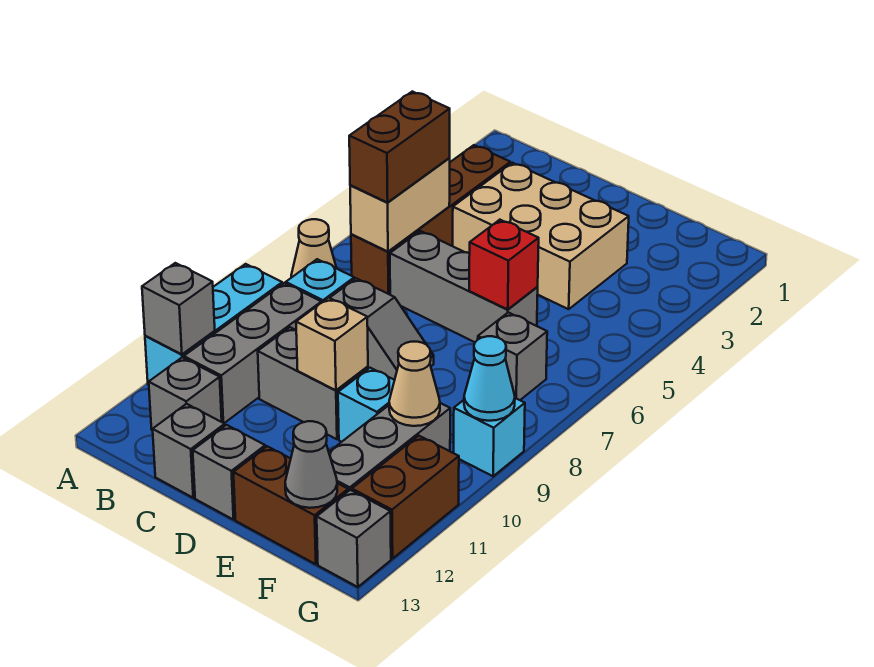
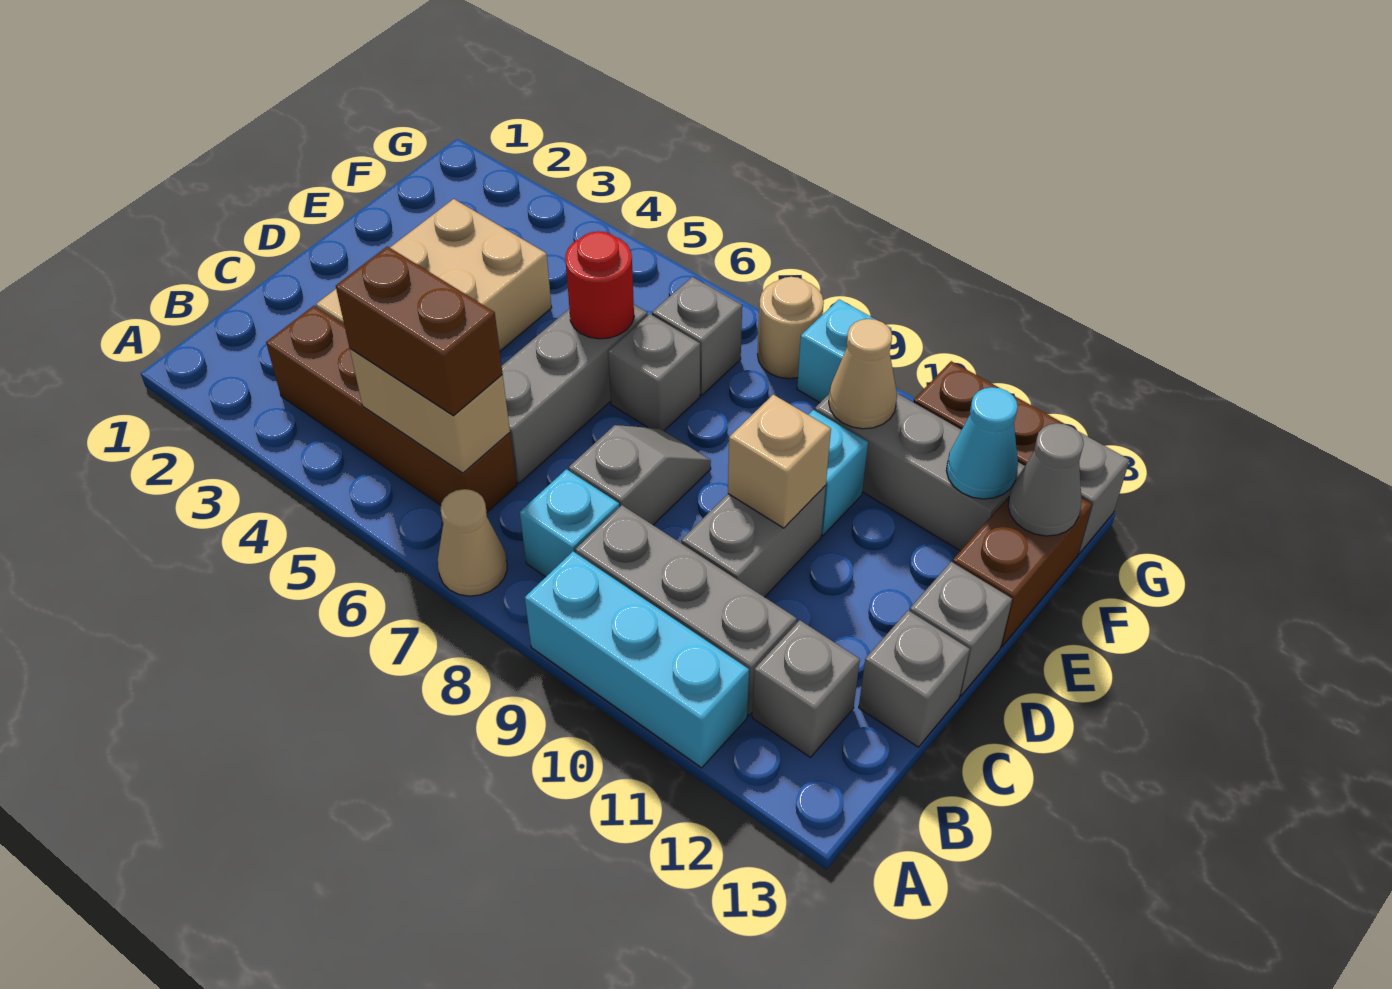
grey 1x1 brick [142,263,215,354] -> grey 1x1 brick moved to [608,314,700,431]
red 1x1 brick [469,220,539,309] -> red 1x1 round brick [565,231,634,339]
none -> tan 1x1 round brick [757,277,824,379]
cyan 1x1 cone [464,336,515,421] -> cyan 1x1 cone moved to [946,387,1018,499]

